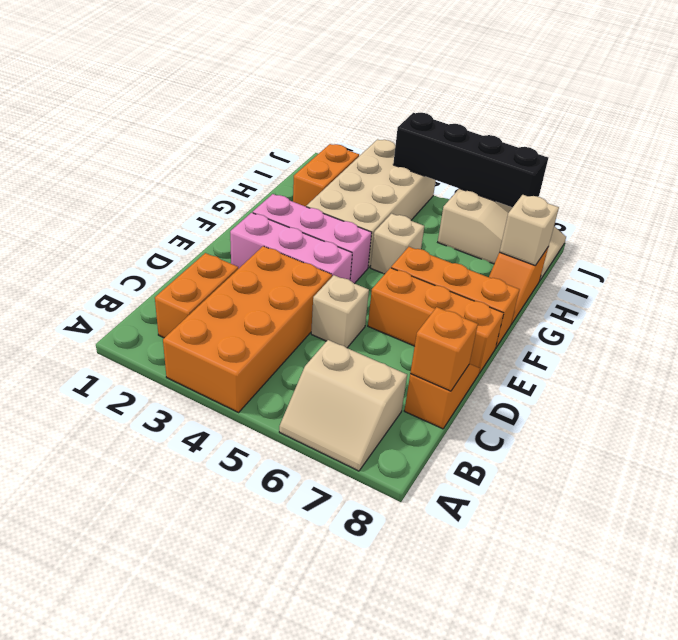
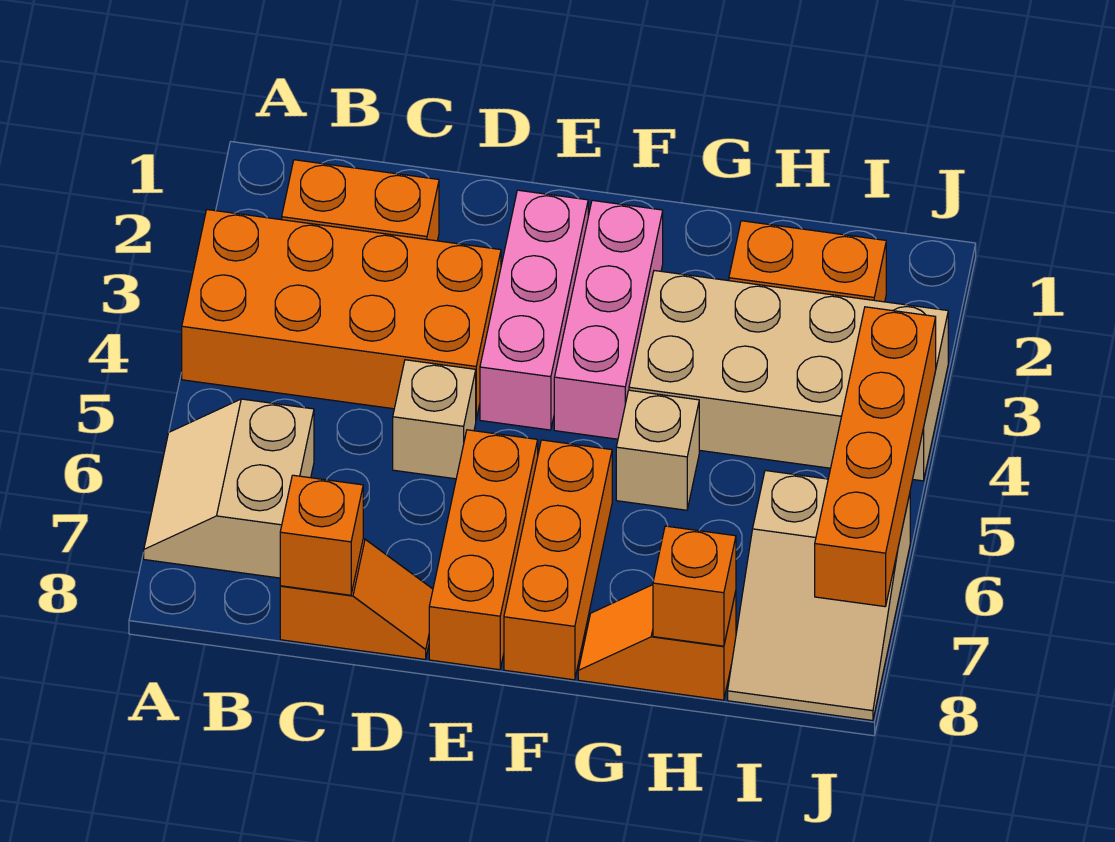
tan 1x1 brick [500,195,559,265] -> orange 1x1 brick [653,526,736,646]
black 1x4 brick [393,113,548,207] -> orange 1x4 brick [815,307,936,607]

